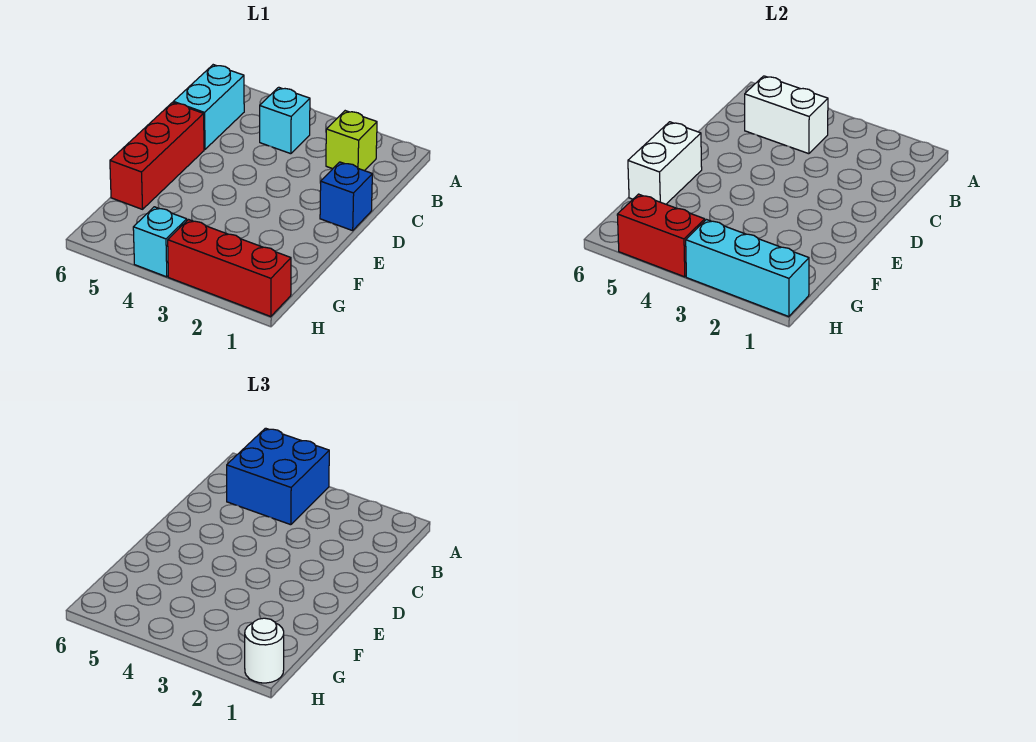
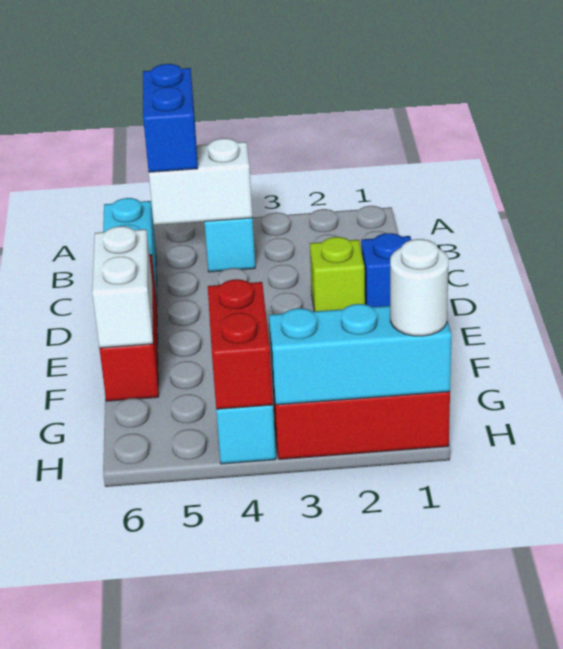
blue 2x2 brick [227,428,329,525] -> blue 1x2 brick [143,64,198,172]
lime 1x1 brick [326,111,377,171] -> lime 1x1 brick moved to [310,237,365,311]
red 1x2 brick [617,194,705,277] -> red 1x2 brick turned to [208,279,273,409]

